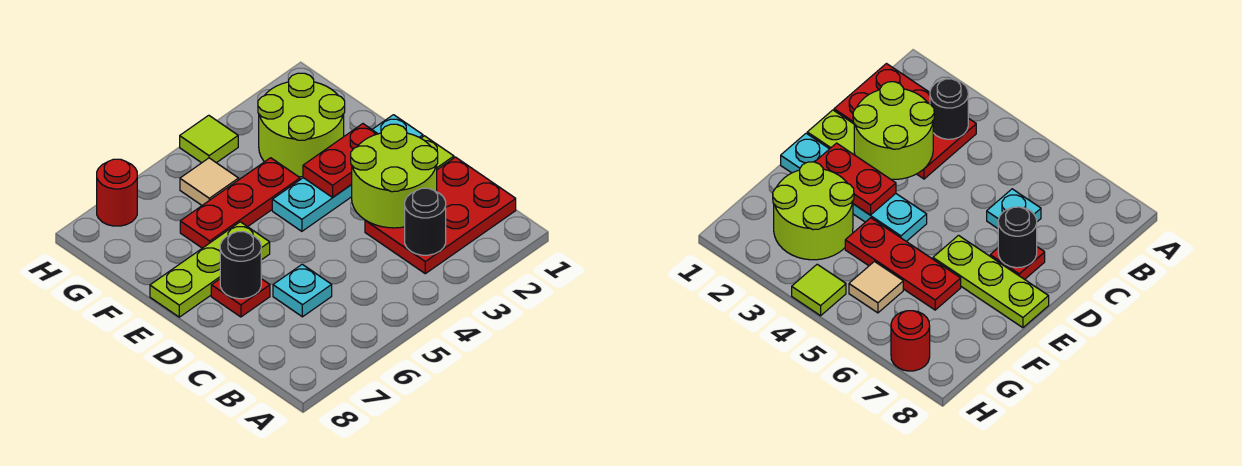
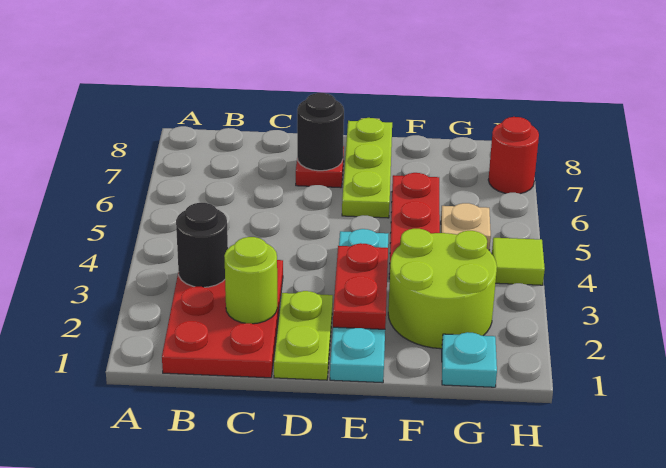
lime 2x2 round brick [351,124,438,228] -> lime 1x1 round brick [224,237,277,324]
cyan 1x1 plate [273,264,332,317] -> cyan 1x1 plate moved to [442,332,497,387]
tan 1x1 tile [180,158,239,205] -> tan 1x1 plate [441,203,491,250]

